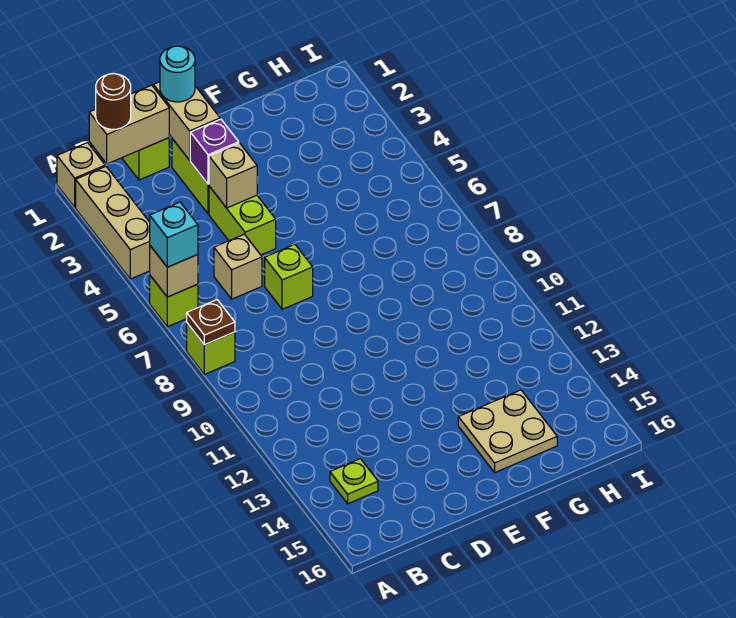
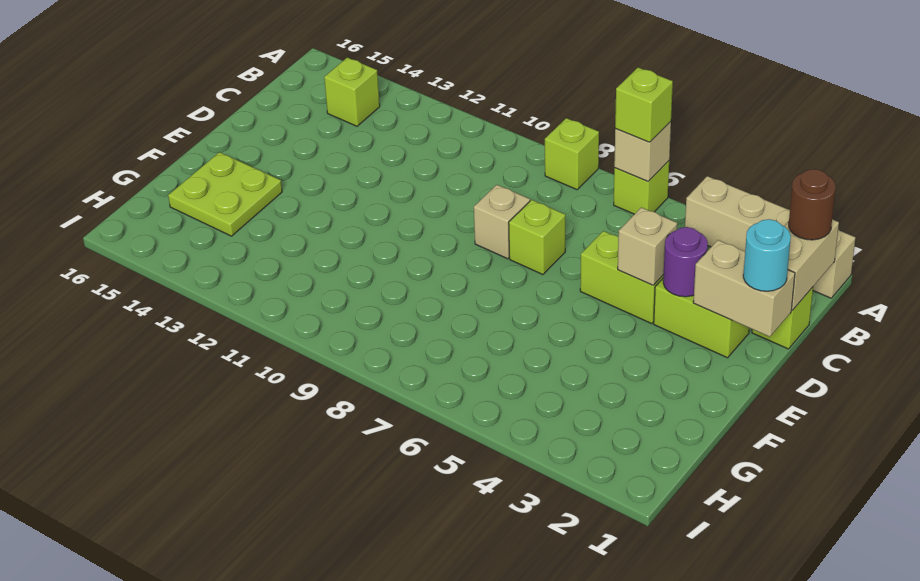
cyan 1x1 brick [150,202,198,267] -> lime 1x1 brick [615,68,673,142]
brown 1x1 plate [187,300,235,345] -> none
lime 1x1 plate [330,459,378,504] -> lime 1x1 brick [324,58,380,126]
tan 1x1 brick [214,234,262,299] -> tan 1x1 brick moved to [474,185,530,259]
purple 1x1 brick [190,119,239,184] -> purple 1x1 round brick [663,227,708,297]
tan 2x2 plate [458,390,557,472] -> lime 2x2 plate [168,152,282,236]

